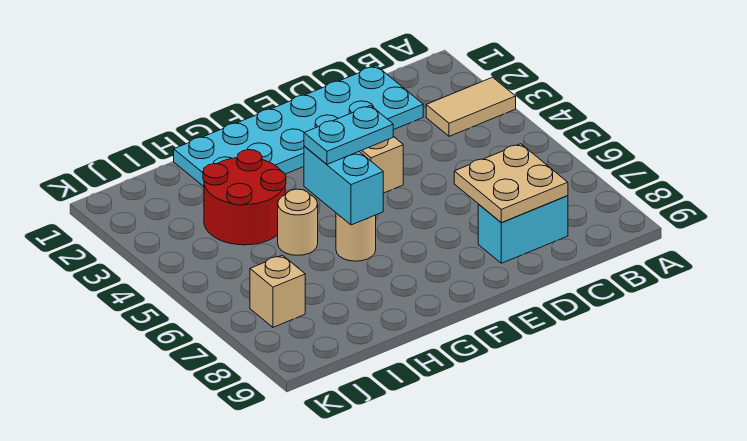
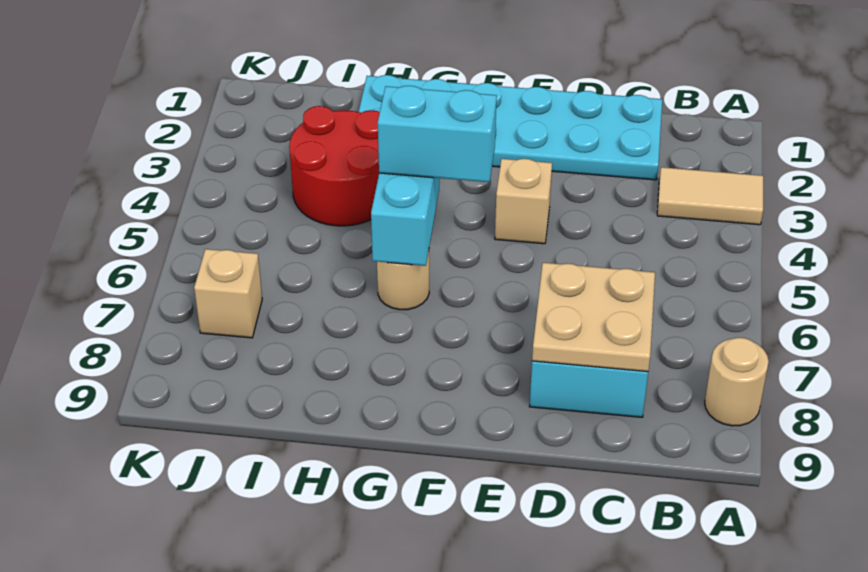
cyan 1x2 plate [304,105,393,164] -> cyan 1x2 brick [378,86,497,182]
tan 1x1 round brick [278,189,318,255] -> tan 1x1 round brick moved to [705,338,769,426]

